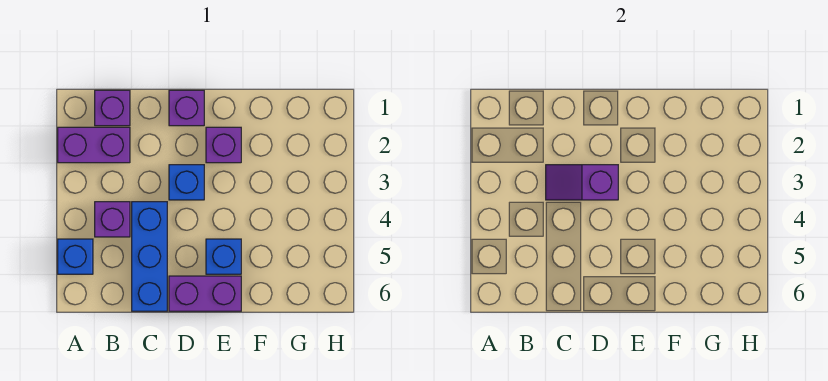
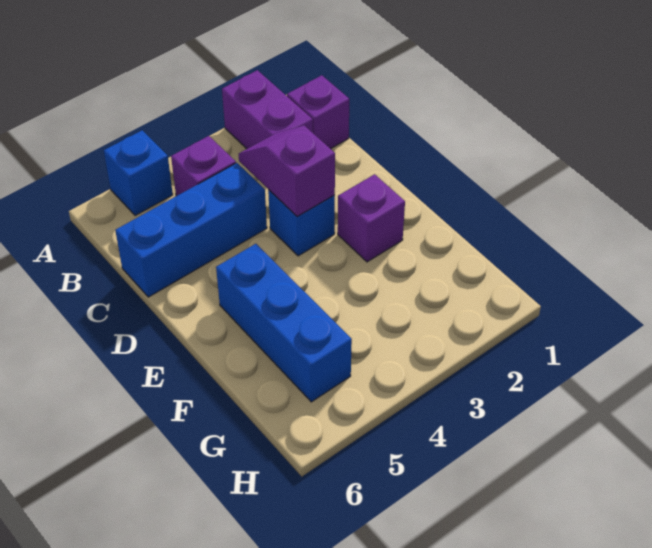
purple 1x1 brick [169,90,204,126] -> none
purple 1x2 brick [169,276,241,311] -> none
blue 1x1 brick [206,239,241,274] -> blue 1x3 brick [216,244,352,402]

